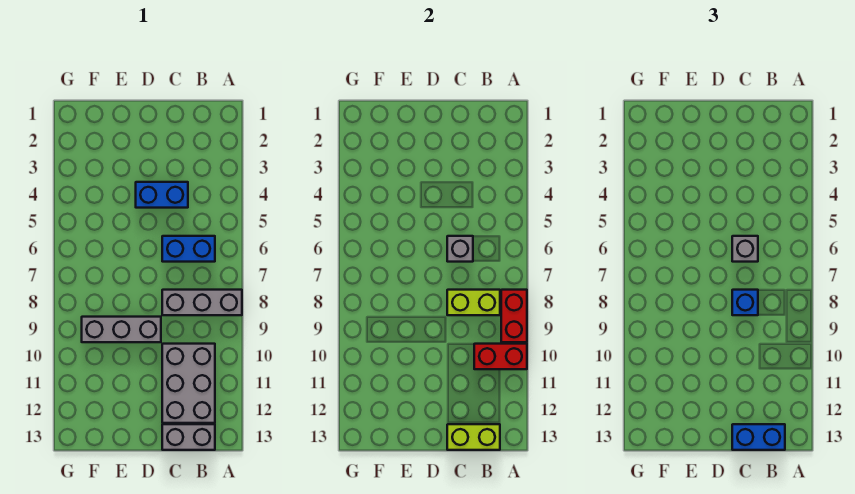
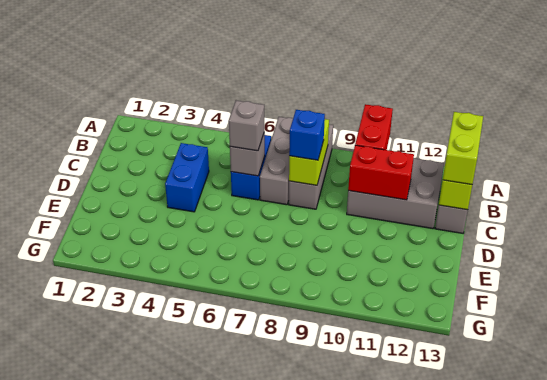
red 1x2 brick [501,290,527,342] -> red 1x2 brick moved to [348,145,414,200]
blue 1x2 brick [732,424,785,450] -> lime 1x2 brick [443,112,483,185]
grey 1x3 brick [82,317,161,342] -> grey 1x3 brick moved to [260,117,293,205]

